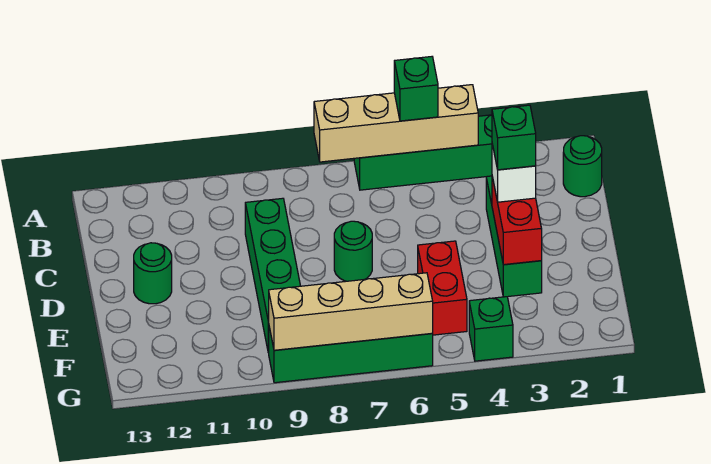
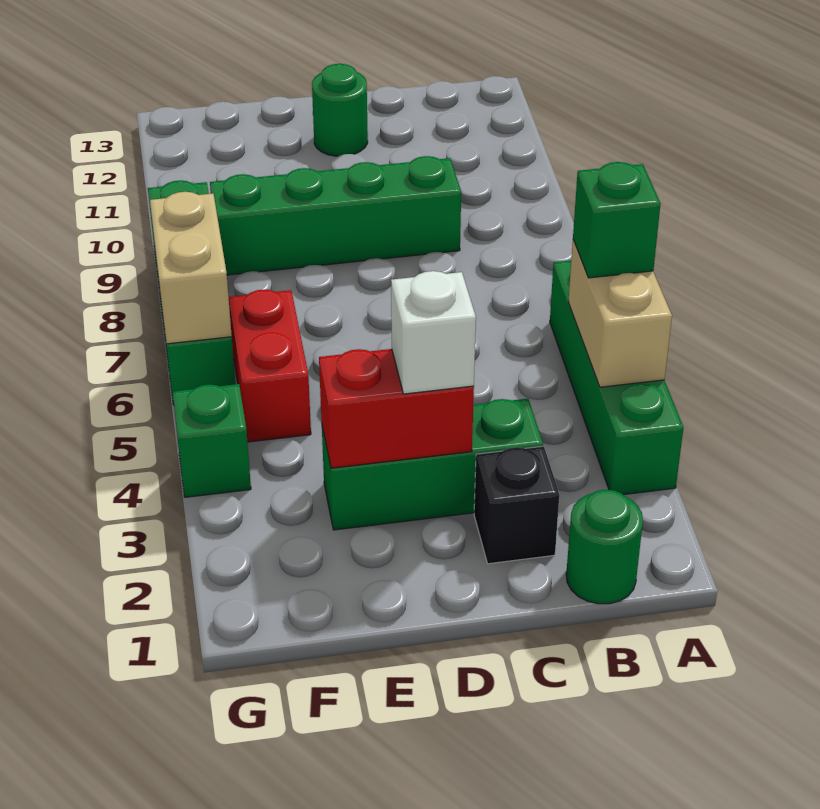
tan 1x4 brick [314,85,478,162] -> tan 1x2 brick [568,240,672,387]
none -> black 1x1 brick [474,446,559,564]
green 1x1 brick [492,105,536,170] -> none
green 1x1 round brick [334,221,372,281] -> none
red 1x2 brick [418,241,467,335] -> red 1x2 brick turned to [229,290,311,442]
tan 1x4 brick [269,273,433,350] -> tan 1x2 brick [150,192,232,344]

